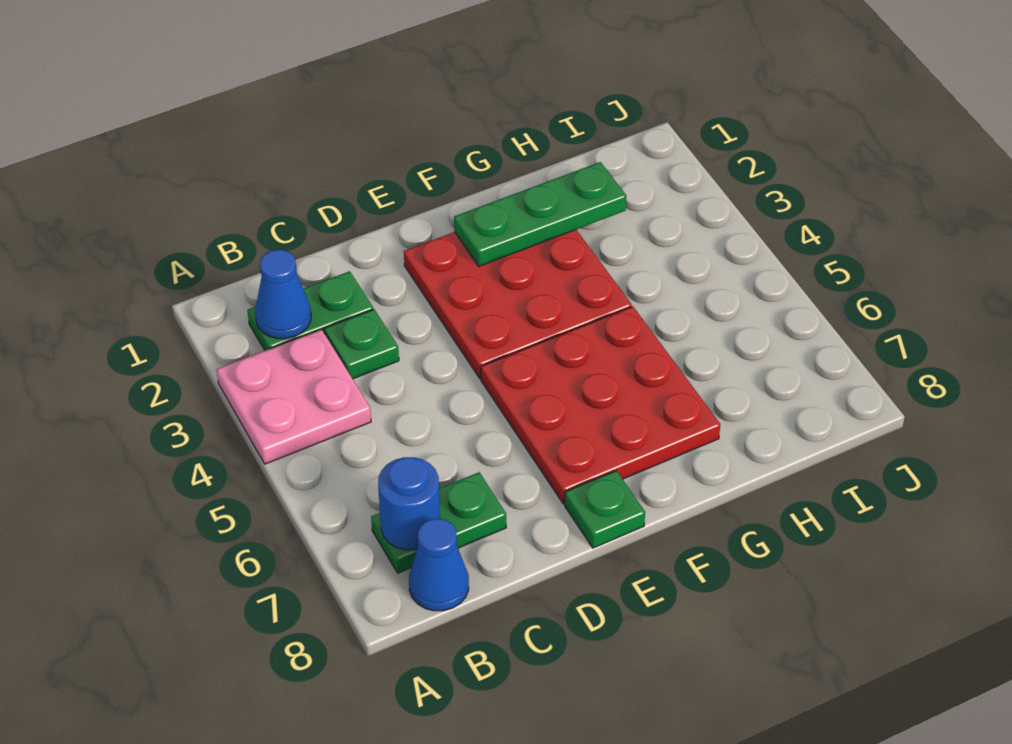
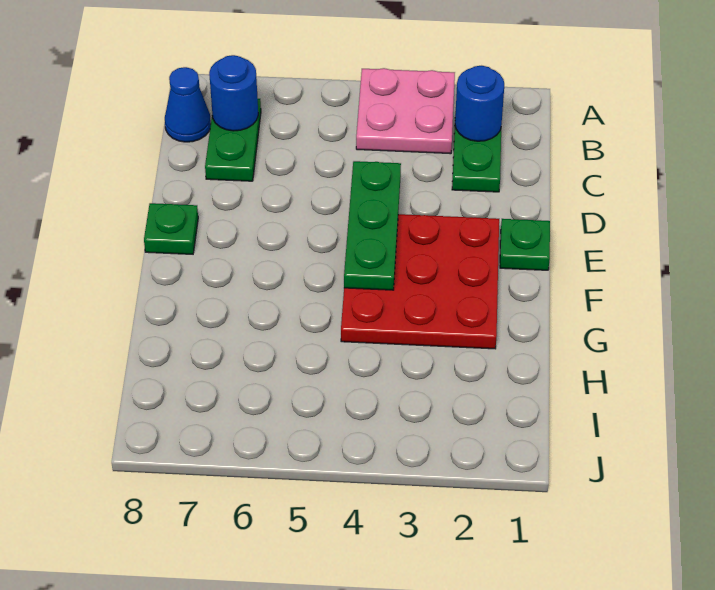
blue 1x1 cone [255,250,311,339] -> blue 1x1 round brick [455,66,504,141]
green 1x1 plate [324,309,399,379] -> green 1x1 plate moved to [500,219,550,270]
red 3x3 plate [481,306,720,504] -> none
green 1x3 plate [454,162,626,266] -> green 1x3 plate moved to [344,161,401,290]

